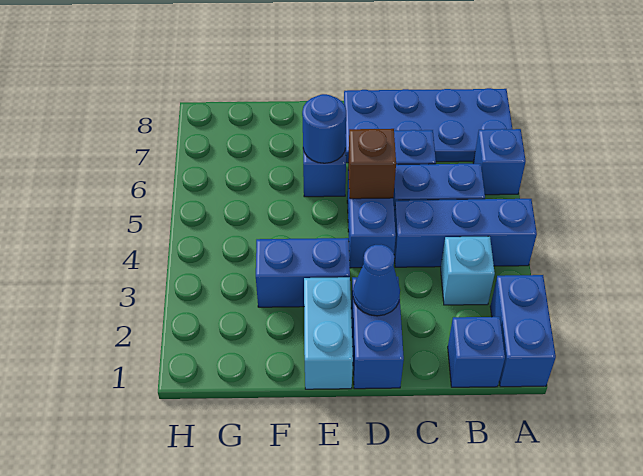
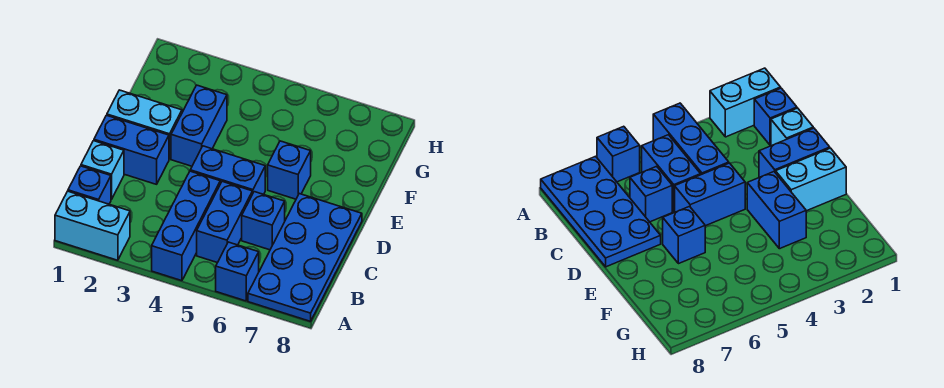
blue 1x2 brick [490,275,556,387] -> cyan 1x2 brick [55,191,130,260]
cyan 1x1 brick [441,236,495,305] -> cyan 1x1 brick moved to [81,141,124,200]
blue 1x1 cone [353,245,400,316] -> none
brown 1x1 brick [348,129,396,199] -> none
blue 1x1 round brick [302,94,346,163] -> none

